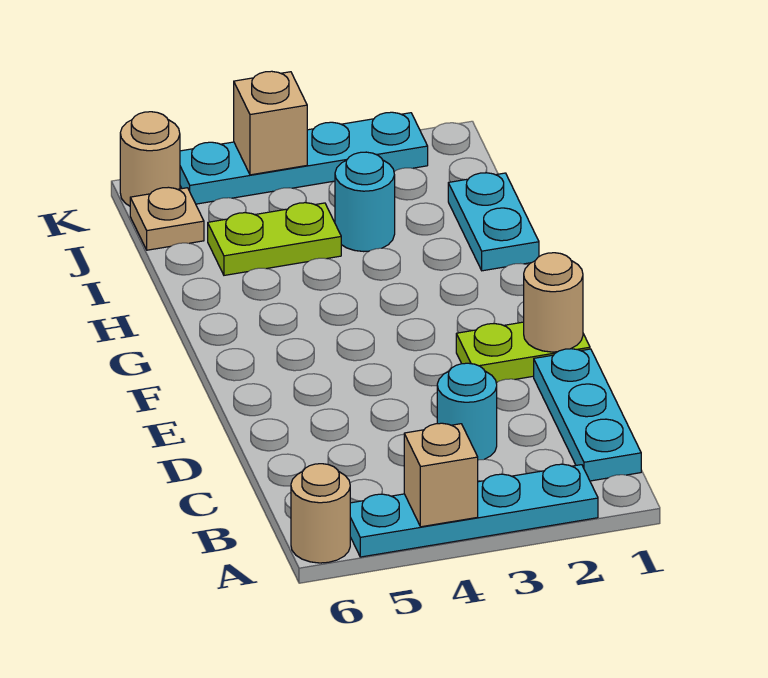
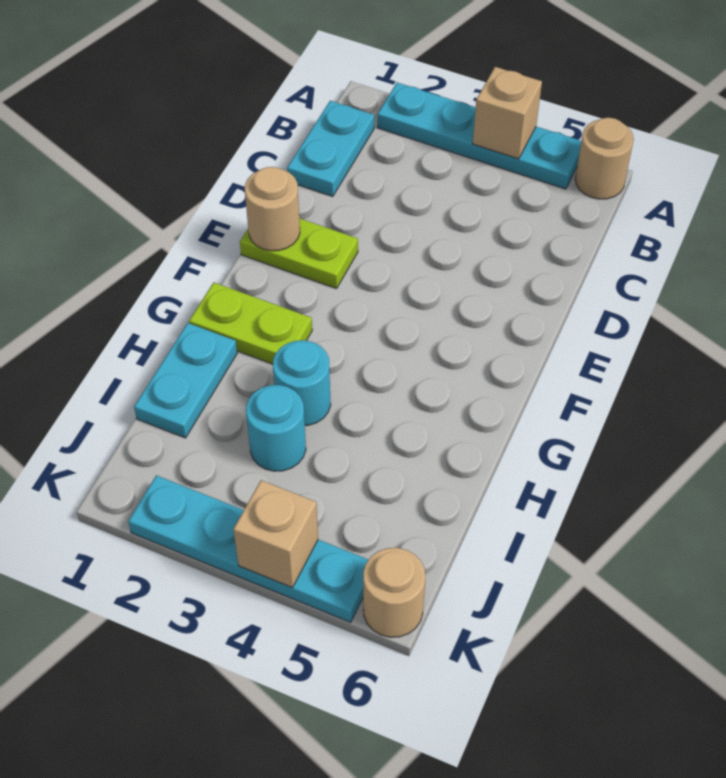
cyan 1x3 plate [534,349,641,481] -> cyan 1x2 plate [287,101,374,196]
cyan 1x1 round brick [437,363,497,460] -> cyan 1x1 round brick moved to [273,340,331,426]
lime 1x2 plate [208,203,341,275] -> lime 1x2 plate moved to [189,283,312,364]
tan 1x1 plate [130,187,204,250] -> none

